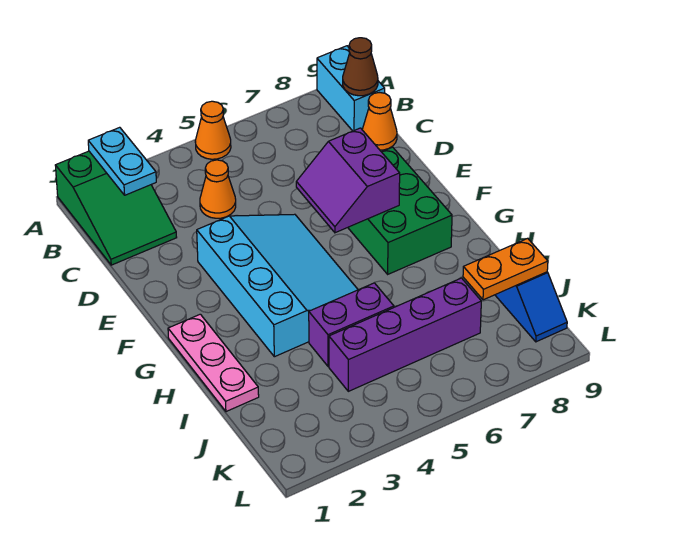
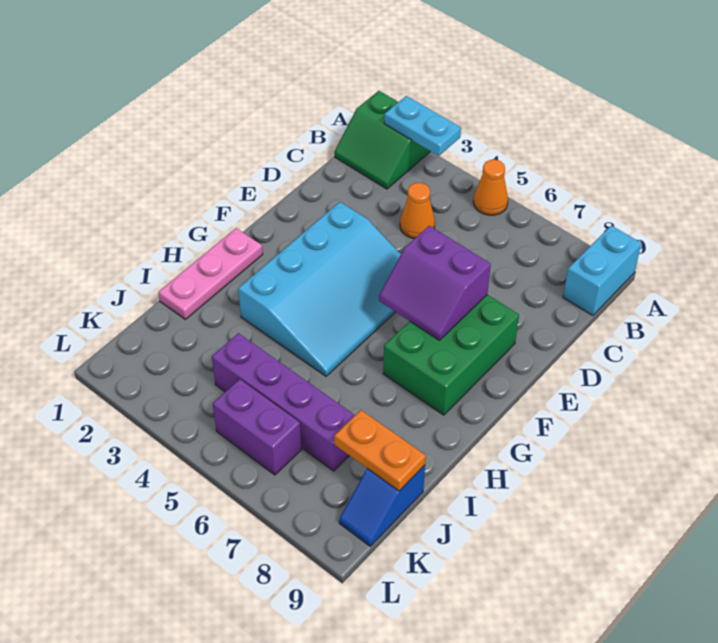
green 2x3 slope [55,151,177,265] -> green 2x2 slope [334,91,430,189]
cyan 1x2 plate [88,127,156,195] -> cyan 1x2 plate turned to [384,96,461,156]
brown 1x1 cone [343,38,378,96] -> none
orange 1x1 cone [362,93,397,150] -> none
purple 2x2 slope [296,128,400,233] -> purple 2x2 slope turned to [379,226,491,340]
purple 1x2 brick [309,283,394,367] -> purple 1x2 brick moved to [213,379,301,475]

